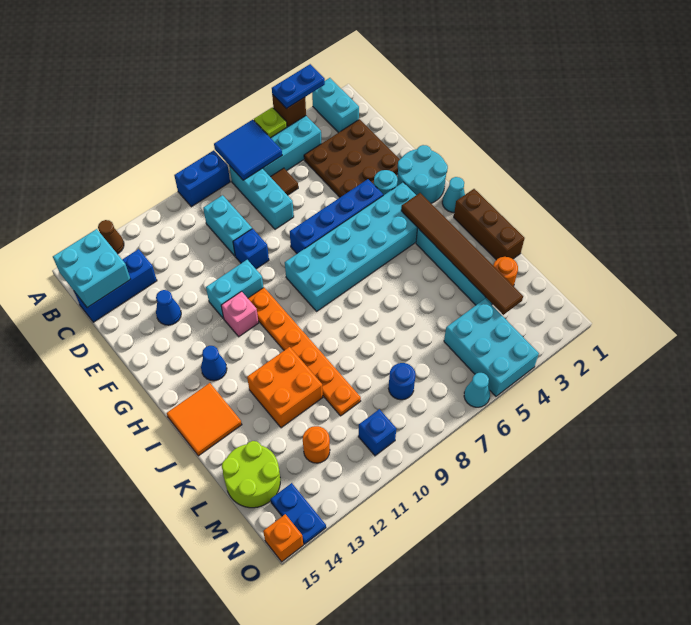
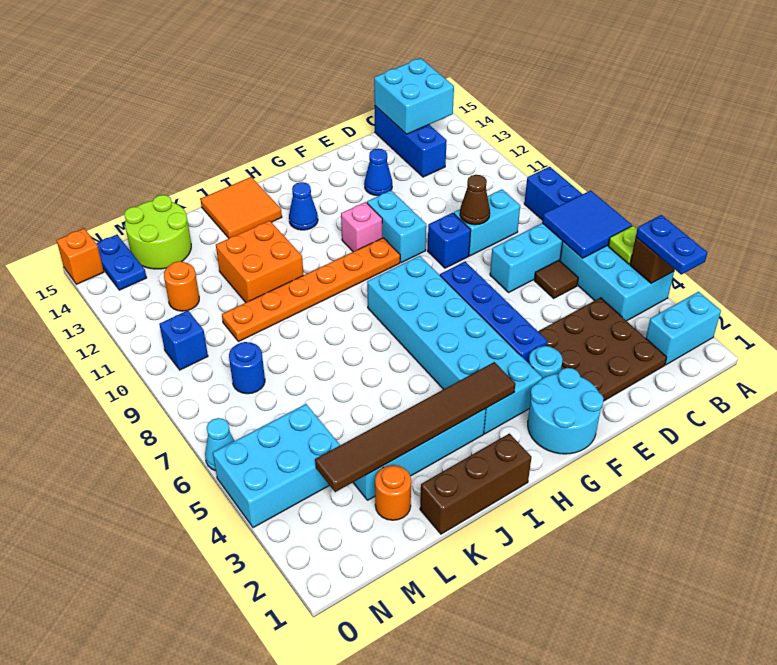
brown 1x1 cone [98,220,124,254] -> brown 1x1 cone moved to [460,175,490,225]
cyan 1x1 cone [442,177,465,212] -> none
blue 1x2 plate [270,483,326,544] -> blue 1x2 plate turned to [96,235,146,290]

